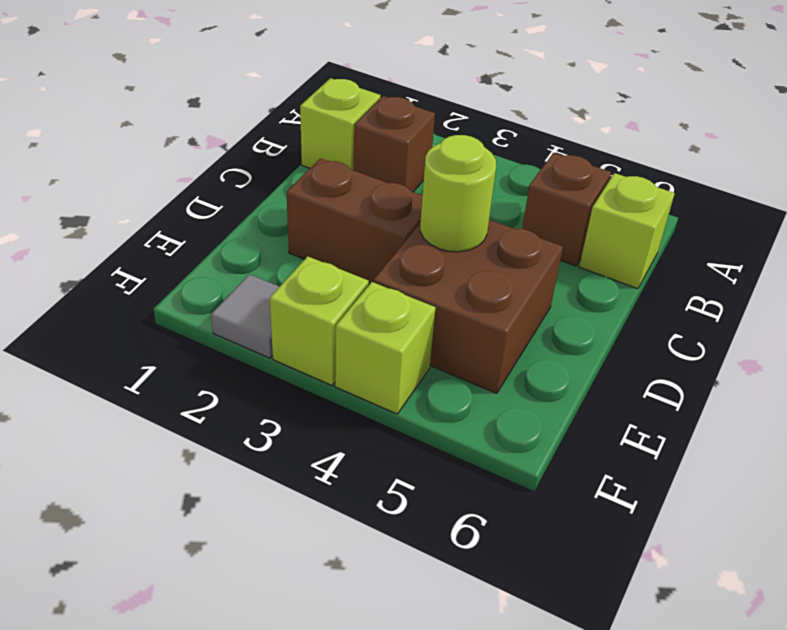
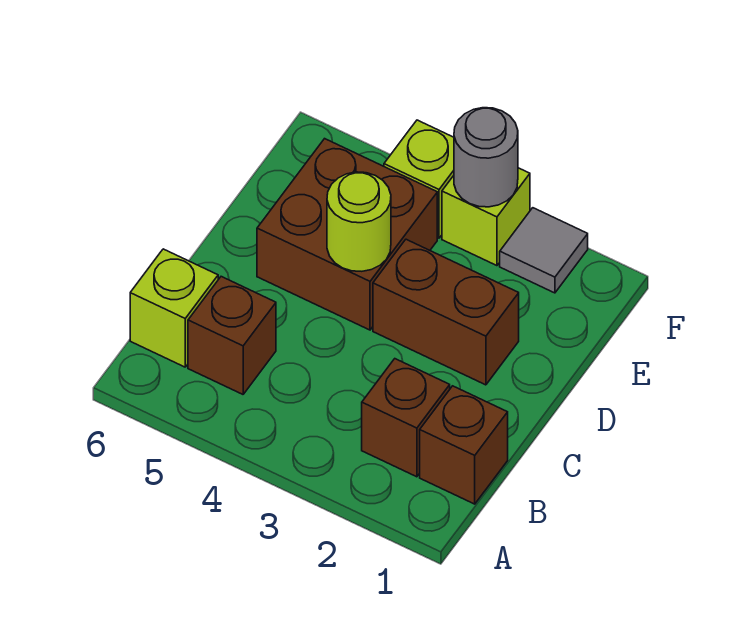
lime 1x1 brick [300,78,381,170] -> brown 1x1 brick [420,386,508,504]
none -> grey 1x1 round brick [454,108,518,207]

